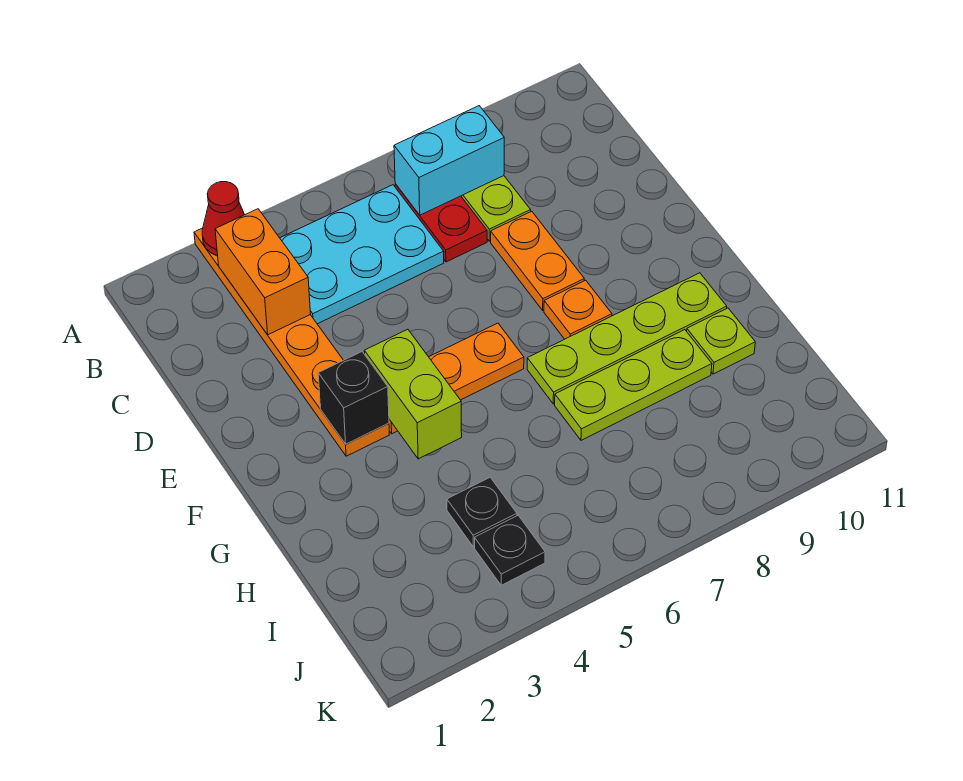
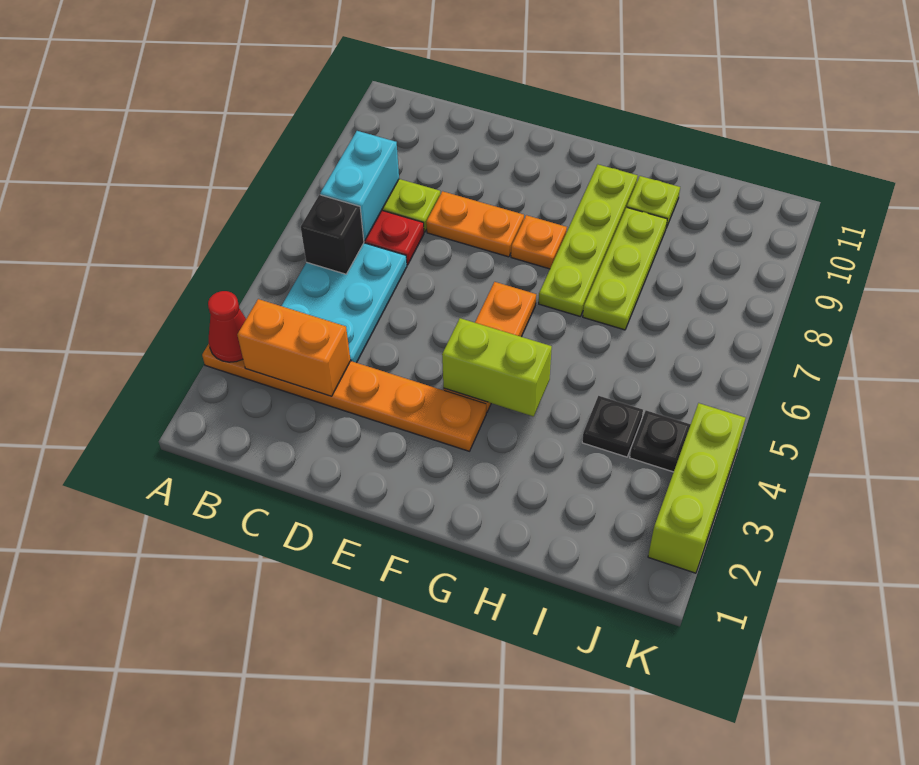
black 1x1 brick [318,352,389,444] -> black 1x1 brick moved to [301,195,364,274]
none -> lime 1x3 brick [648,403,746,573]

